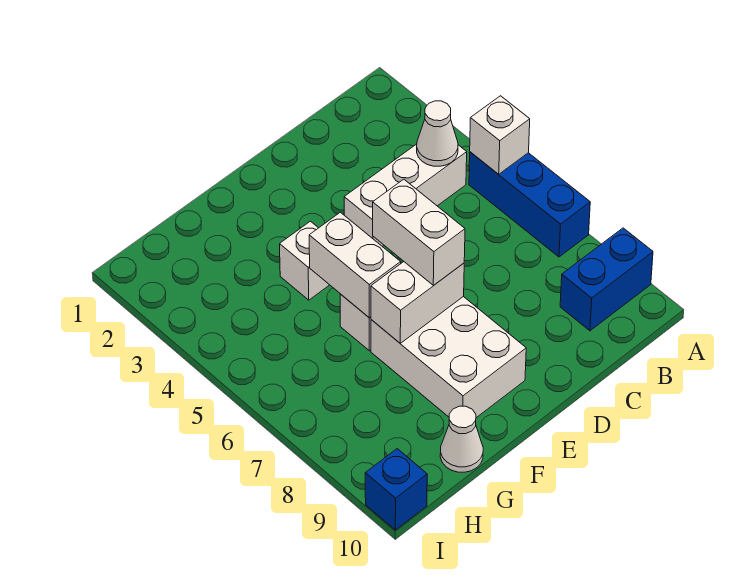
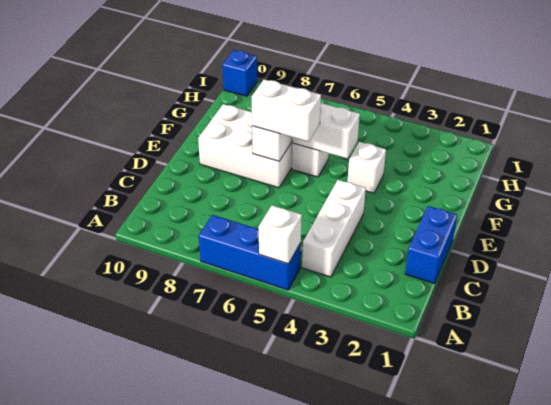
blue 1x2 brick [560,228,653,331] -> blue 1x2 brick moved to [405,206,457,284]
white 1x1 cone [417,101,458,166] -> none
white 1x1 cone [440,406,483,472] -> none

